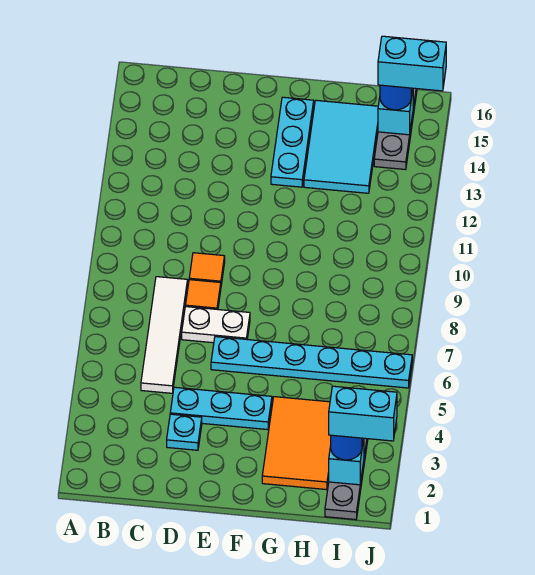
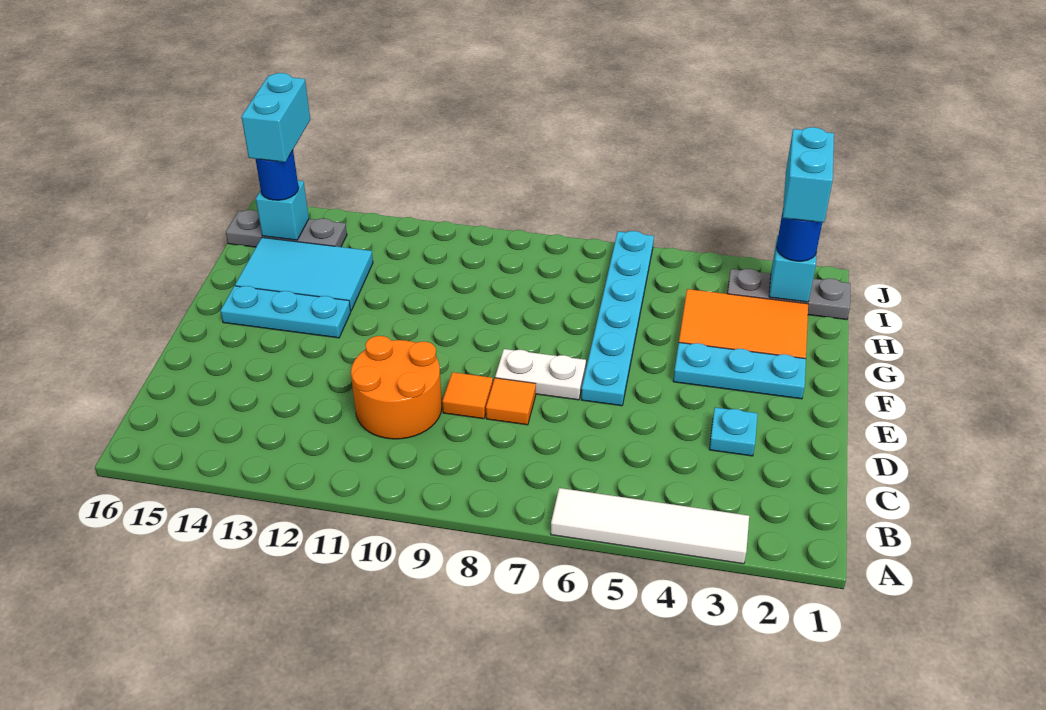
white 1x4 tile [141,277,188,393] -> white 1x4 tile moved to [551,488,749,564]
none -> orange 2x2 round brick [351,336,442,439]
cyan 1x3 plate [170,387,272,430] -> cyan 1x3 plate turned to [673,343,806,399]
white 1x2 plate [182,307,250,343] -> white 1x2 plate turned to [495,349,586,400]

